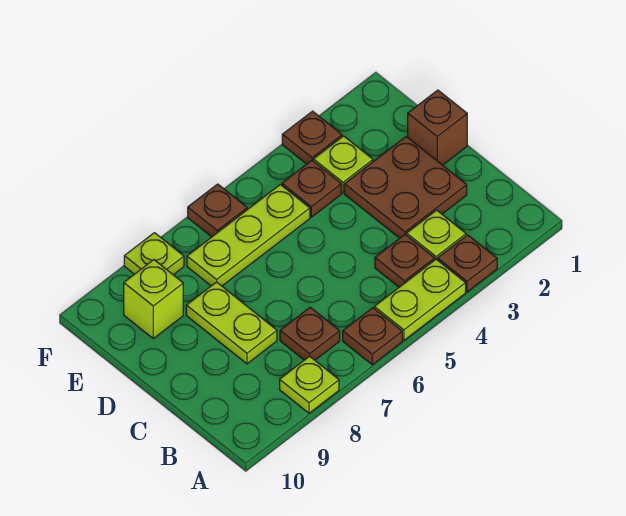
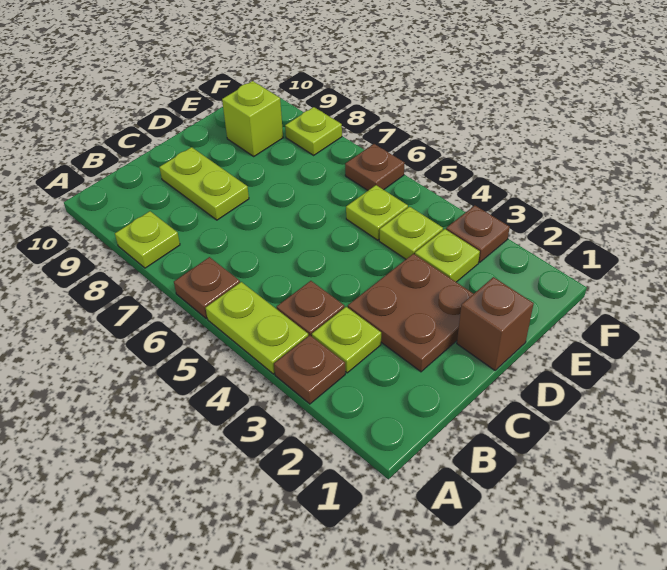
brown 1x1 plate [280,307,340,360] -> none
lime 1x2 plate [186,282,277,364] -> lime 1x2 plate turned to [159,147,249,220]
brown 1x1 plate [282,160,341,217] -> lime 1x1 plate [379,207,443,259]
lime 1x3 plate [187,185,310,286] -> lime 1x1 plate [346,185,408,240]

